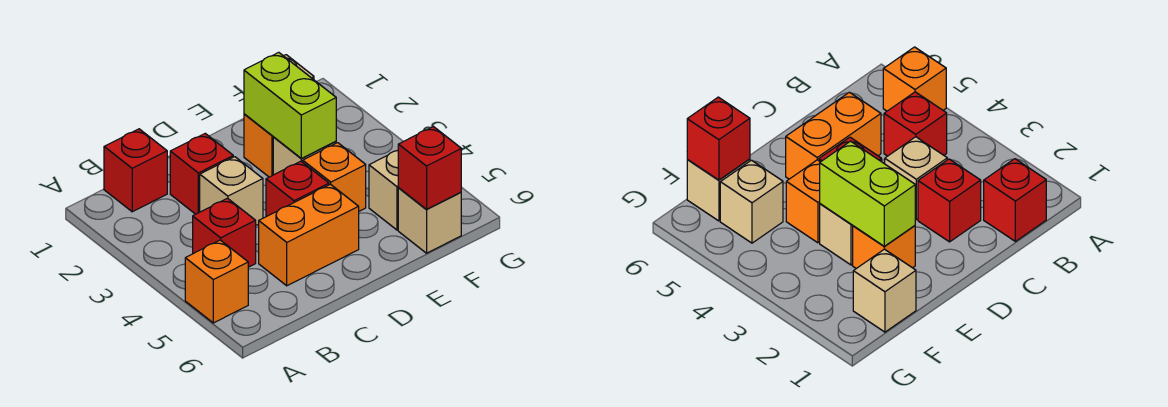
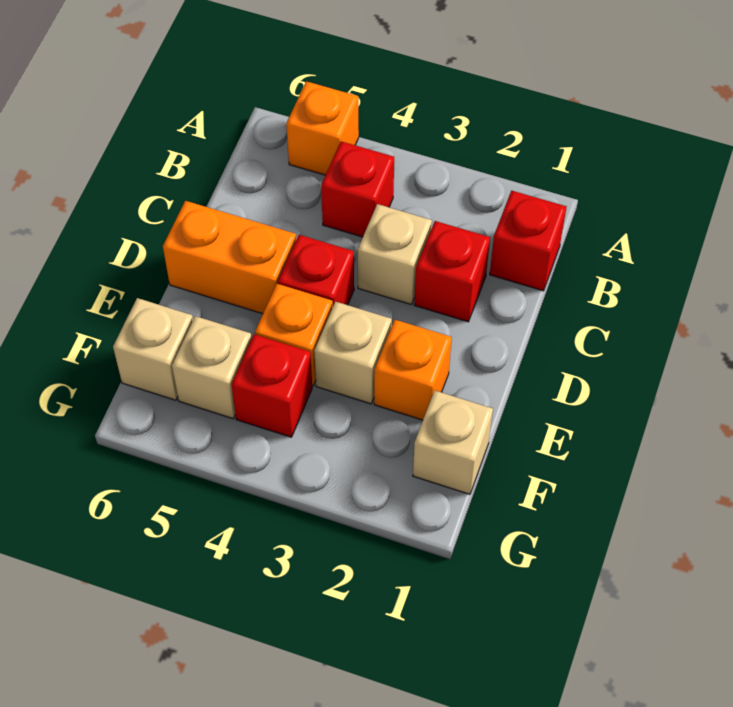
orange 1x2 brick [259,184,359,286] -> orange 1x2 brick turned to [163,201,296,314]
lime 1x2 brick [244,52,336,158] -> none
red 1x1 brick [398,127,461,209] -> red 1x1 brick moved to [231,334,312,437]

